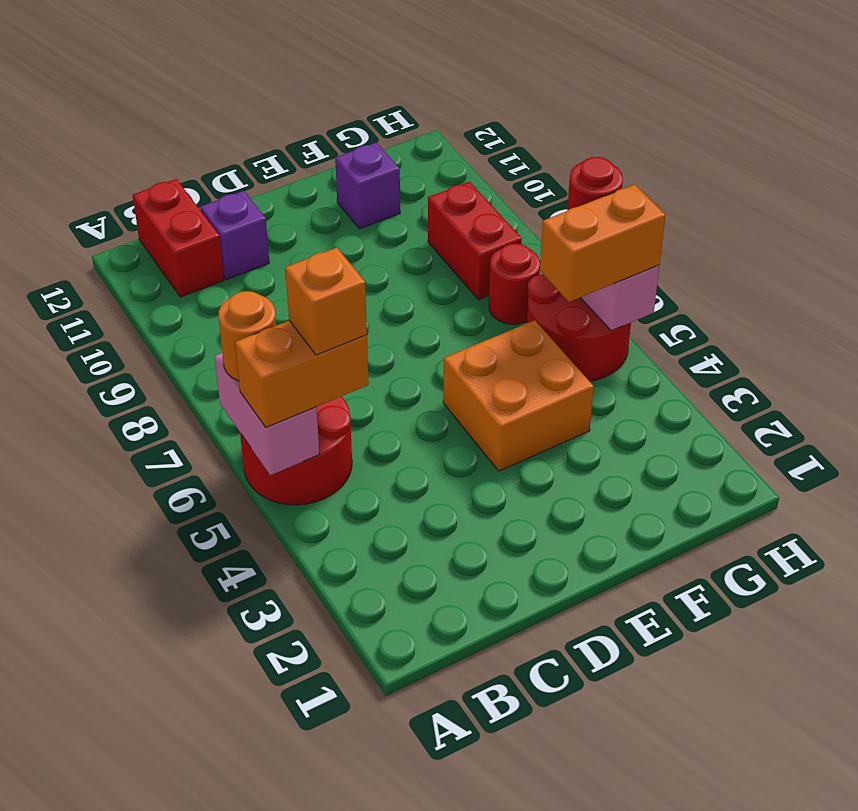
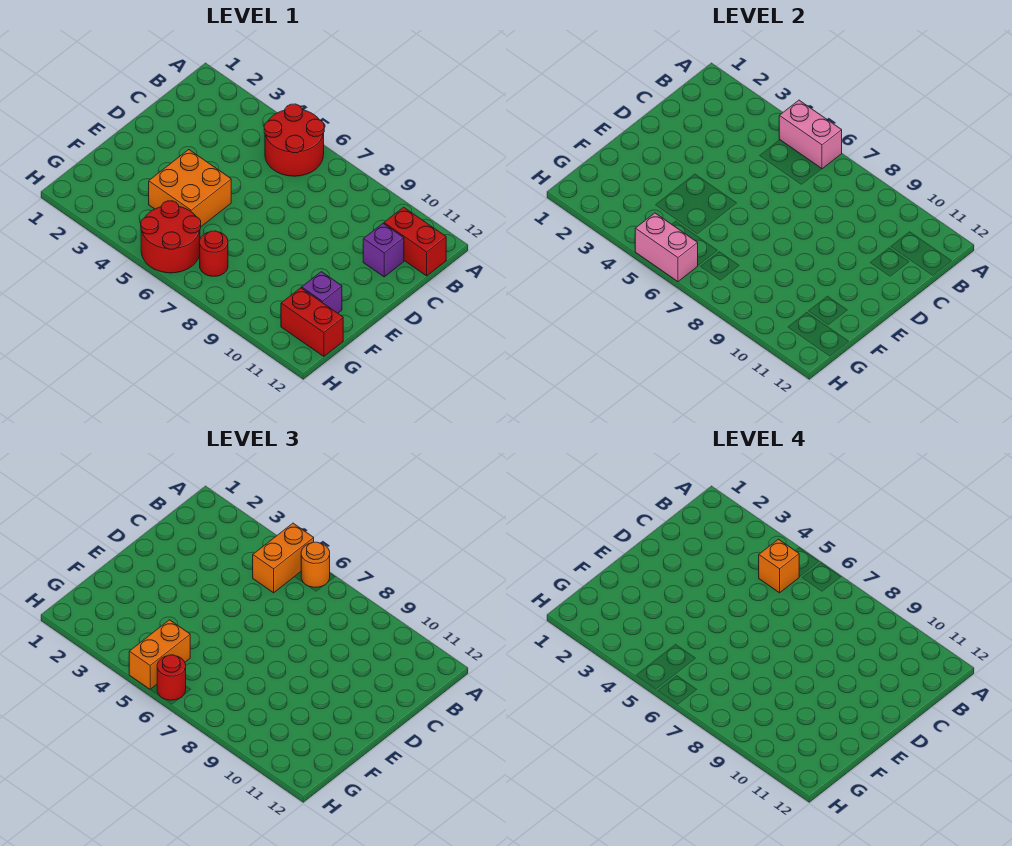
red 1x2 brick [428,181,522,300] -> red 1x2 brick moved to [281,288,343,356]

